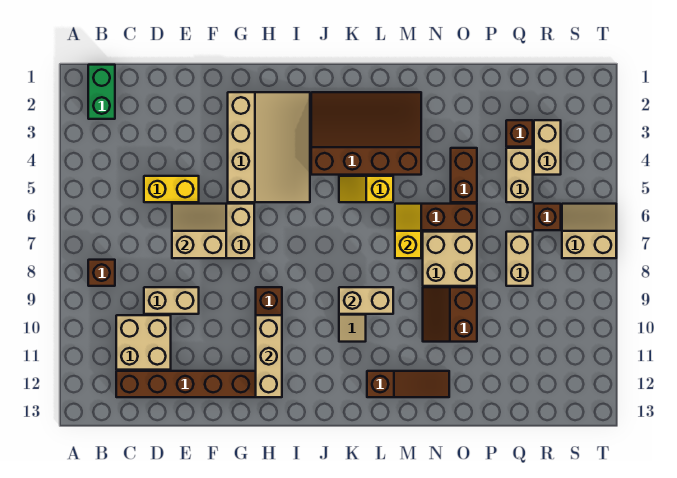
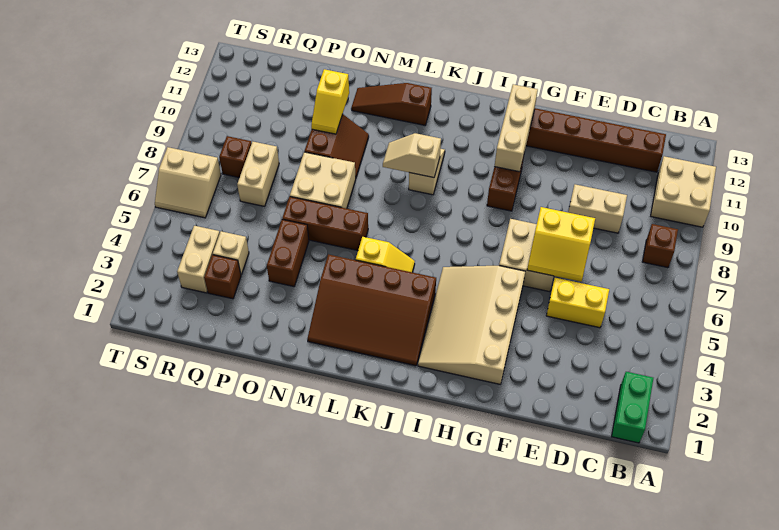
tan 2x2 brick [116,315,171,370] -> tan 2x2 brick moved to [651,156,716,227]
tan 2x2 slope [172,204,226,258] -> yellow 2x2 slope [527,207,595,282]
tan 1x2 brick [339,287,393,314] -> tan 1x2 slope [383,133,441,178]
yellow 1x2 slope [395,204,421,258] -> yellow 1x2 slope moved to [311,69,349,134]
tan 1x2 brick [506,148,533,202] -> tan 1x1 brick [213,231,249,275]
brown 1x1 brick [534,204,561,230] -> brown 1x1 brick moved to [219,136,252,178]

